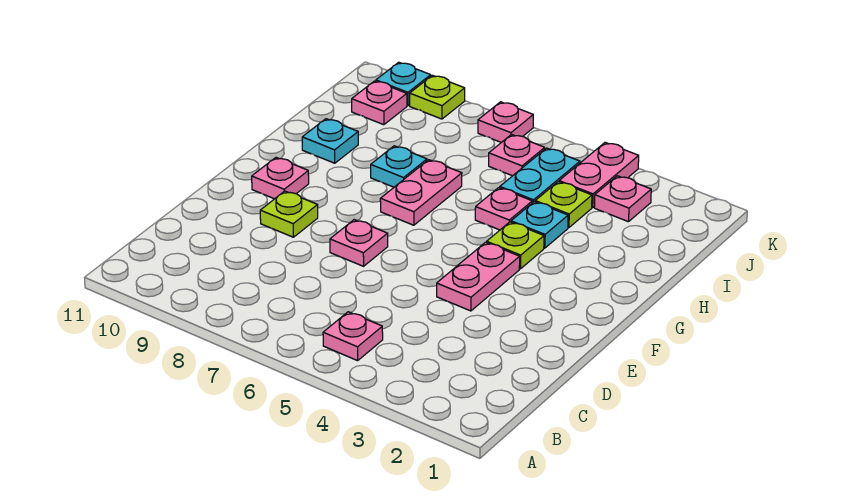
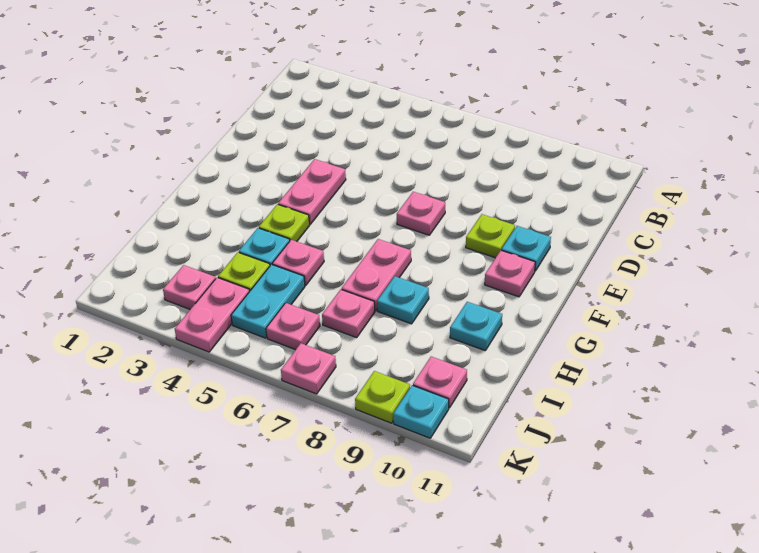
pink 1x1 plate [323,312,383,361] -> pink 1x1 plate moved to [322,289,375,338]
none -> cyan 1x1 plate [502,226,551,271]

